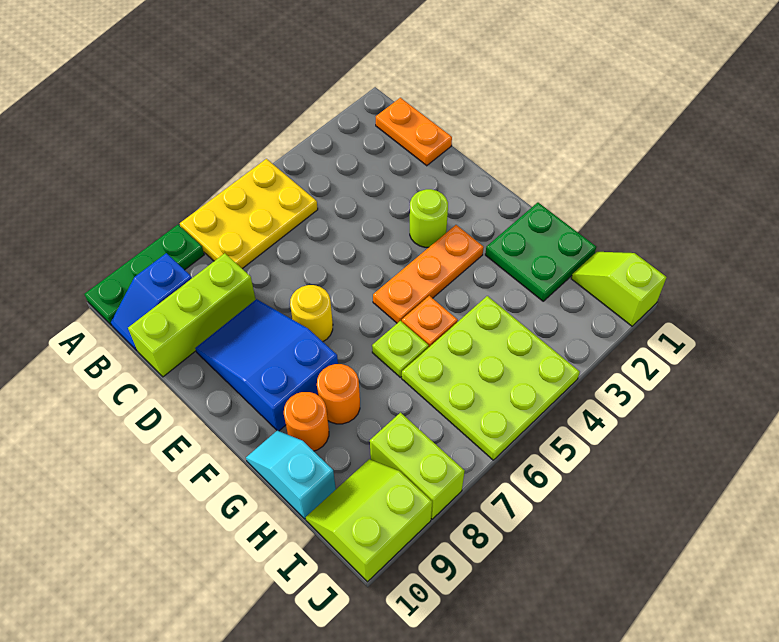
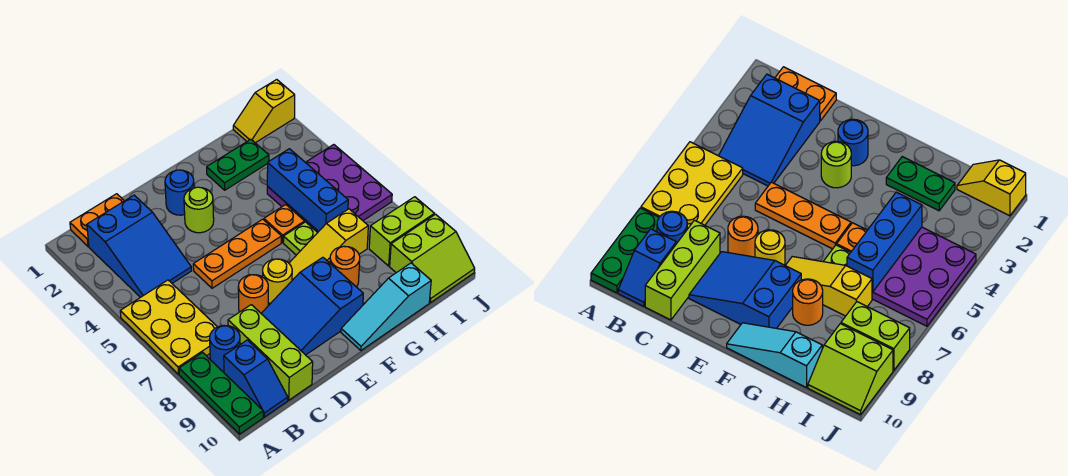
none -> blue 2x3 slope [87,195,192,297]
none -> blue 1x1 round brick [210,326,240,372]
none -> blue 1x1 round brick [165,170,194,215]
orange 1x3 plate [373,225,484,323] -> orange 1x3 plate turned to [193,219,281,288]
none -> yellow 1x3 slope [289,209,368,280]
green 2x2 plate [485,203,596,301] -> green 1x2 plate [207,139,269,190]
orange 1x1 round brick [284,392,329,451] -> orange 1x1 round brick moved to [238,275,268,313]
cyan 1x2 slope [246,431,336,519] -> cyan 1x3 slope [341,263,431,350]
lime 3x3 plate [402,296,580,460] -> purple 3x3 plate [267,145,392,232]
none -> blue 1x3 brick [267,149,348,231]
lime 1x2 slope [571,252,666,326] -> yellow 1x2 slope [233,80,295,143]
lime 2x2 slope [306,459,432,582] -> lime 2x2 slope turned to [390,214,475,303]

